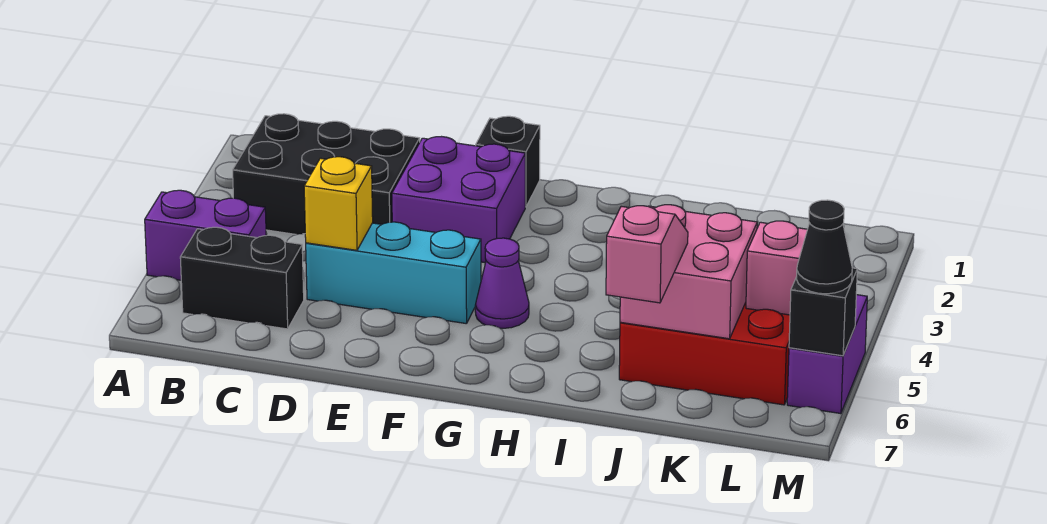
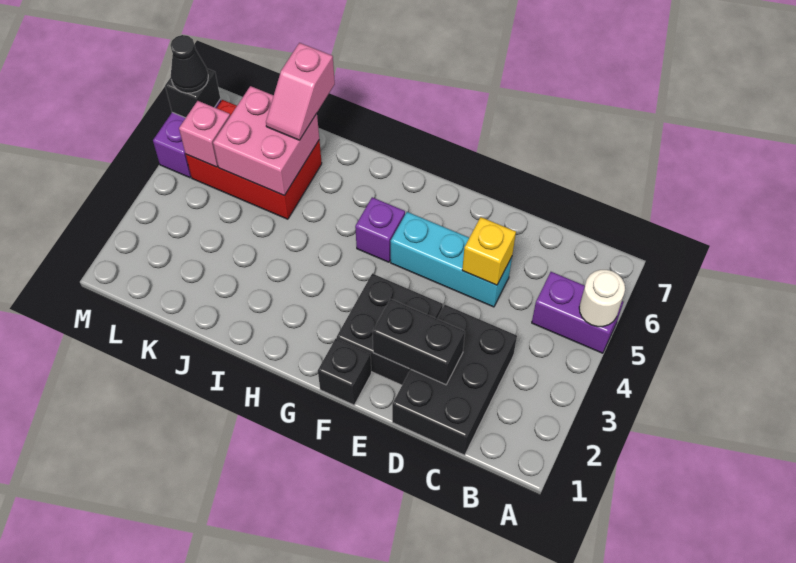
none -> white 1x1 round brick [579,270,625,327]
black 2x3 brick [233,114,420,235] -> black 2x3 brick turned to [392,305,517,455]
black 1x2 brick [180,227,304,329] -> black 1x2 brick moved to [372,299,465,385]
purple 2x2 brick [392,137,525,263] -> black 2x2 brick [337,273,443,385]
purple 1x1 cone [475,238,529,328] -> purple 1x1 brick [355,197,405,262]

